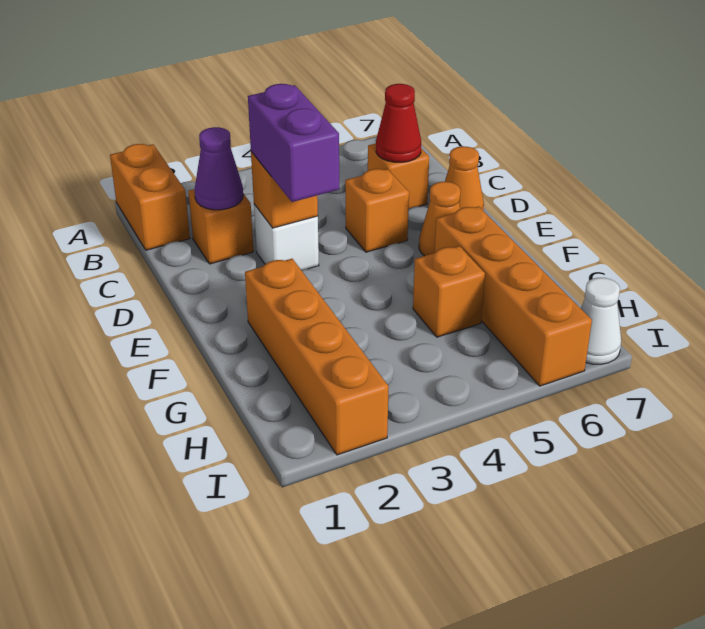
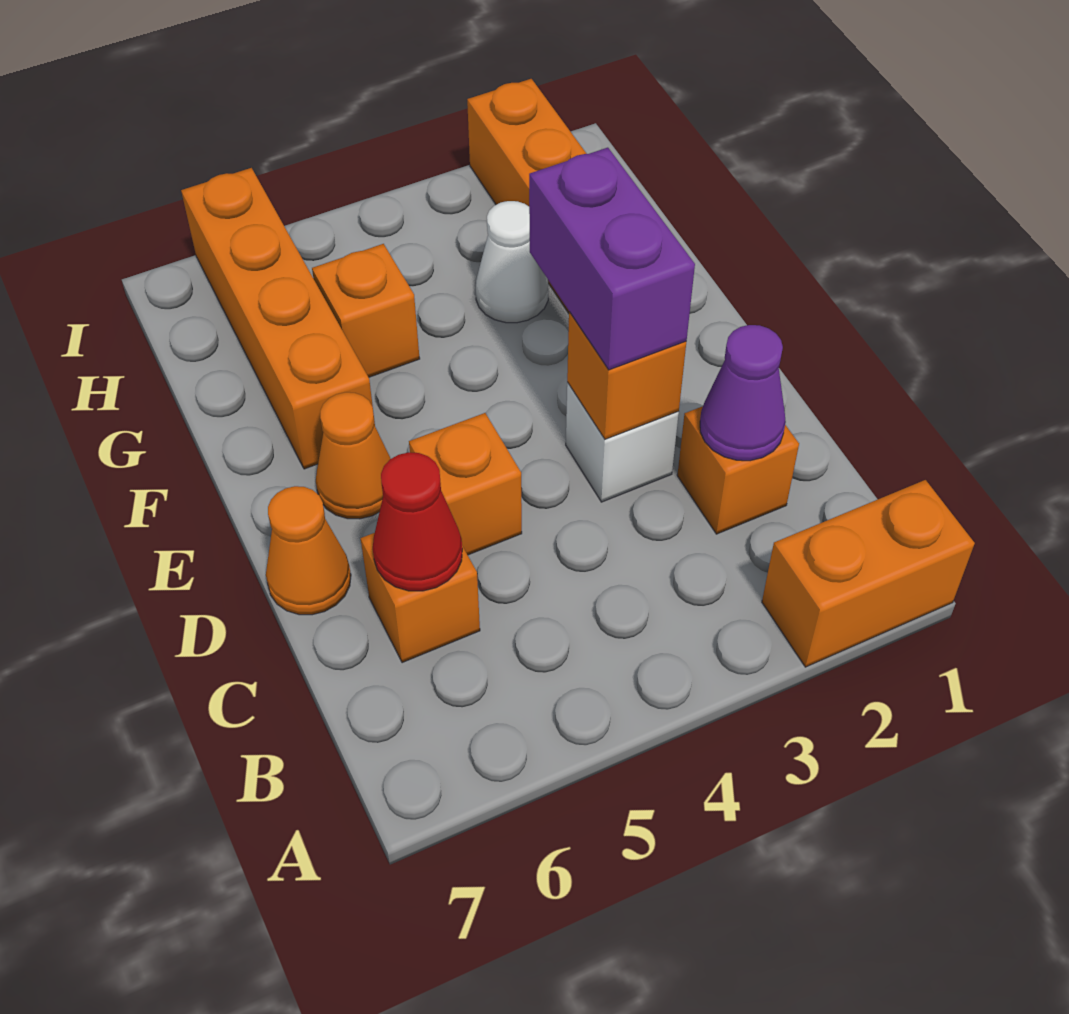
orange 1x2 brick [110,144,190,250] -> orange 1x2 brick turned to [762,480,975,667]
white 1x1 cone [581,278,621,364] -> white 1x1 cone moved to [476,201,548,323]

